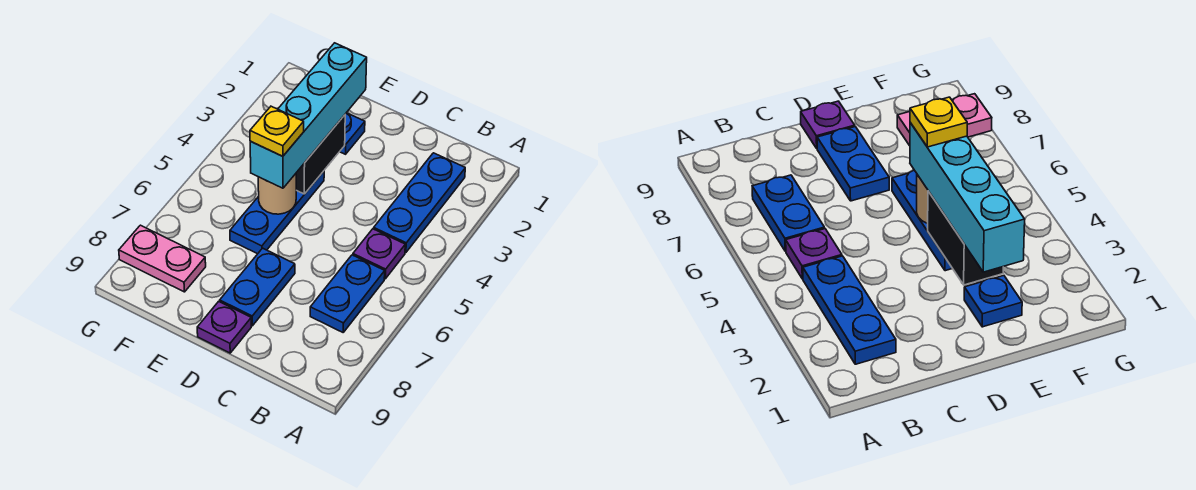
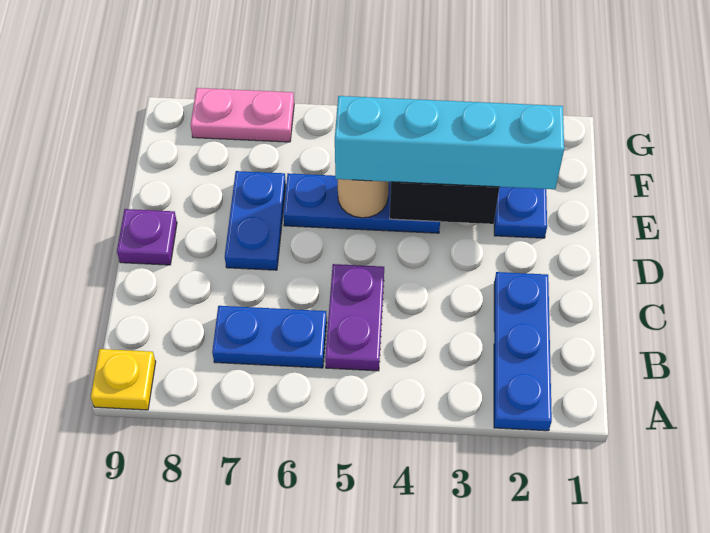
blue 1x3 plate [374,153,465,253] -> blue 1x3 plate turned to [494,272,552,431]
purple 1x1 plate [353,229,405,279] -> purple 1x2 plate [325,264,384,371]
blue 1x2 plate [220,248,295,326] -> blue 1x2 plate turned to [225,171,286,270]
yellow 1x1 plate [250,106,304,156] -> yellow 1x1 plate moved to [91,349,156,410]
pink 1x2 plate [119,225,206,292] -> pink 1x2 plate turned to [191,88,294,142]

